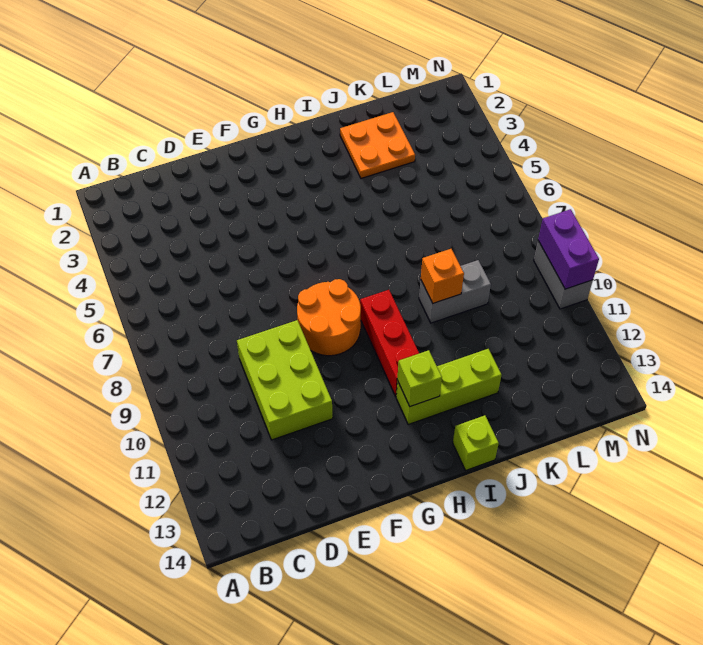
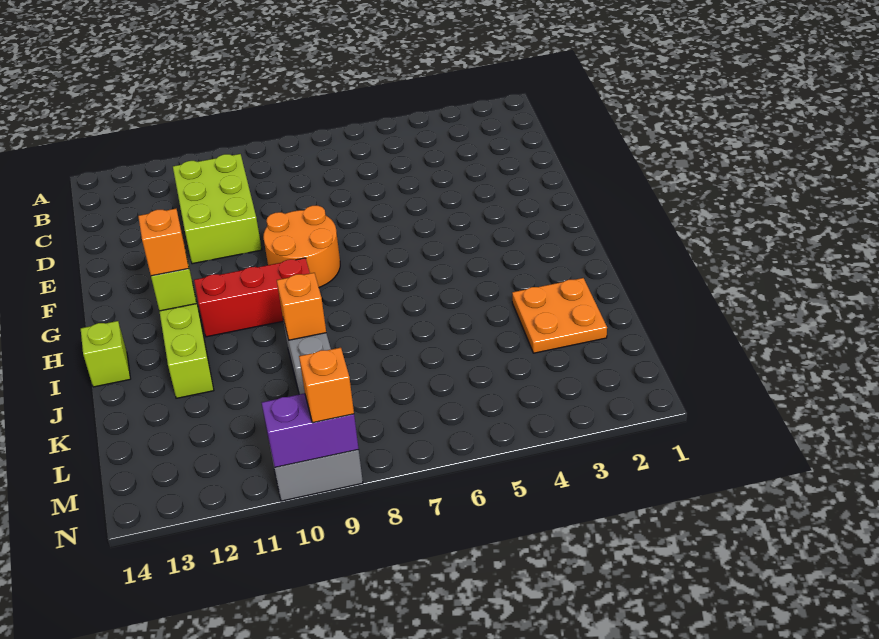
lime 2x3 brick [237,320,333,440] -> lime 2x3 brick turned to [173,154,262,264]
none -> orange 1x1 brick [138,209,189,276]
none -> orange 1x1 brick [299,348,354,423]

